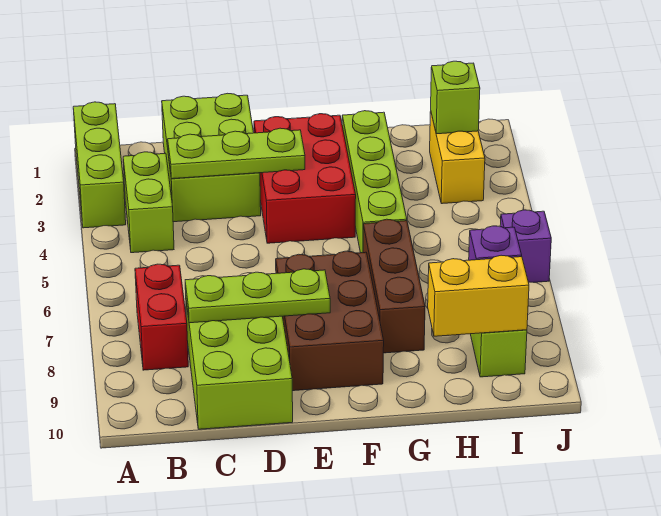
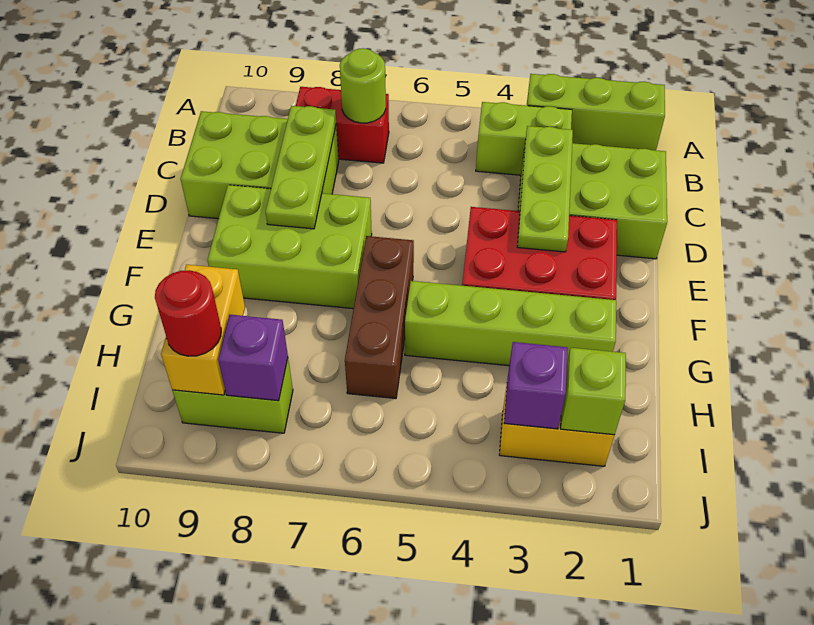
none -> lime 1x1 round brick [340,48,386,123]
brown 2x3 brick [276,251,384,391] -> lime 2x3 brick [208,185,372,309]
brown 1x3 brick [363,219,425,353] -> brown 1x3 brick turned to [345,236,414,399]
none -> red 1x1 round brick [155,270,221,356]
purple 1x1 brick [500,210,551,282] -> purple 1x1 brick moved to [504,342,568,429]

